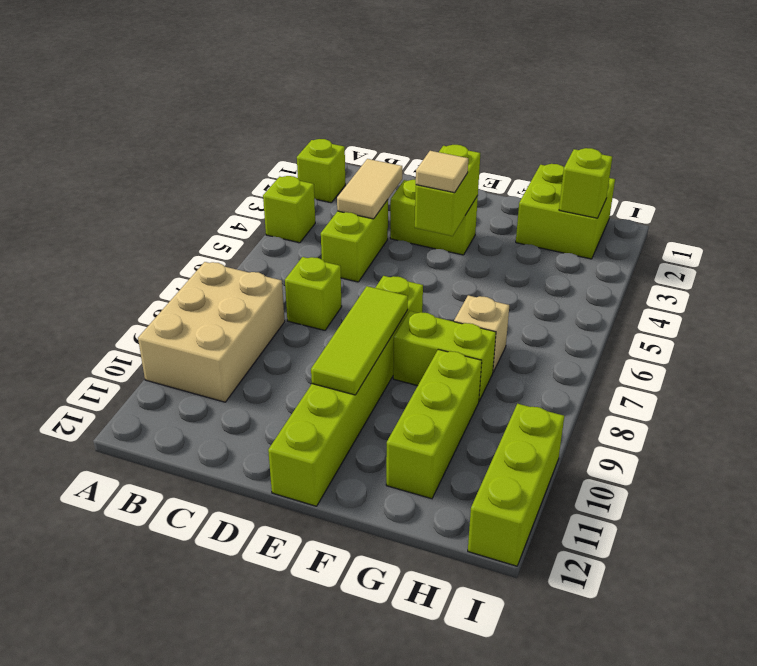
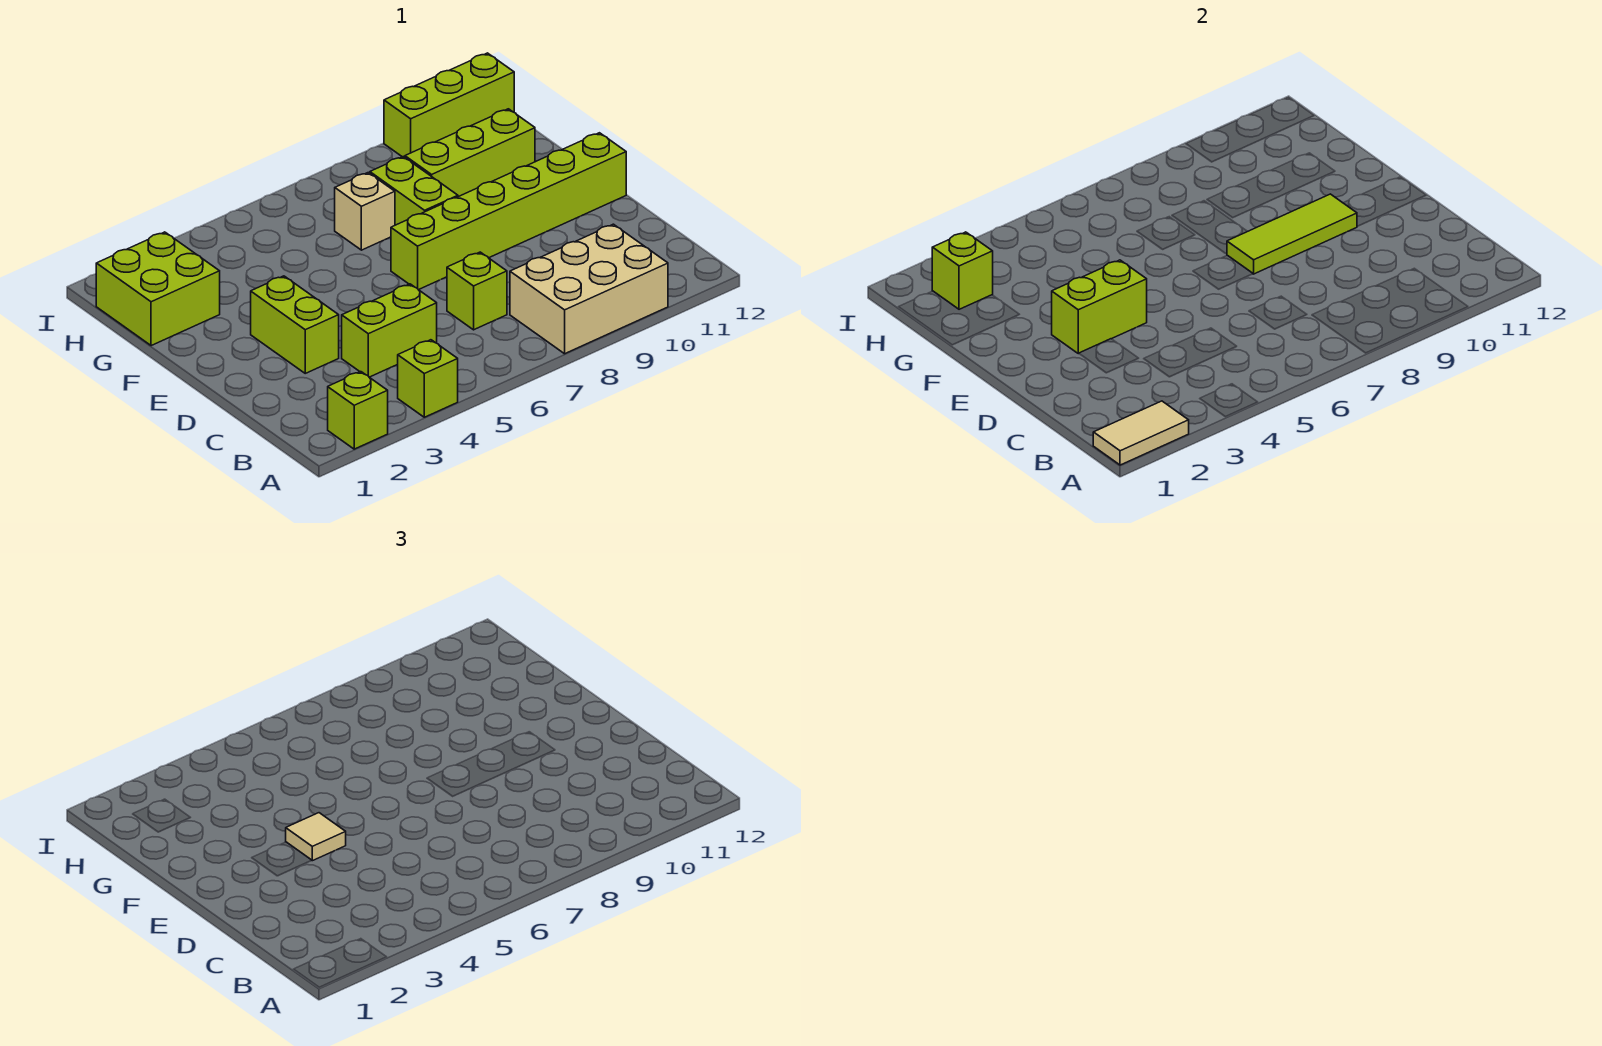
tan 1x2 tile [337,159,402,219] -> tan 1x2 tile moved to [1093,401,1189,465]

